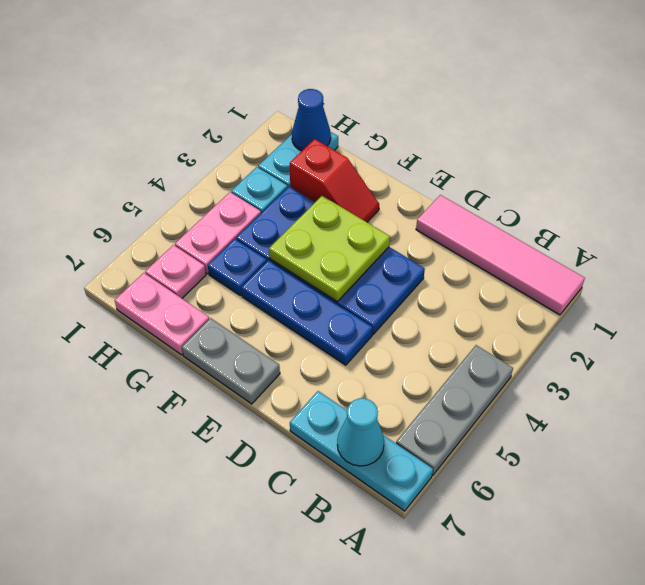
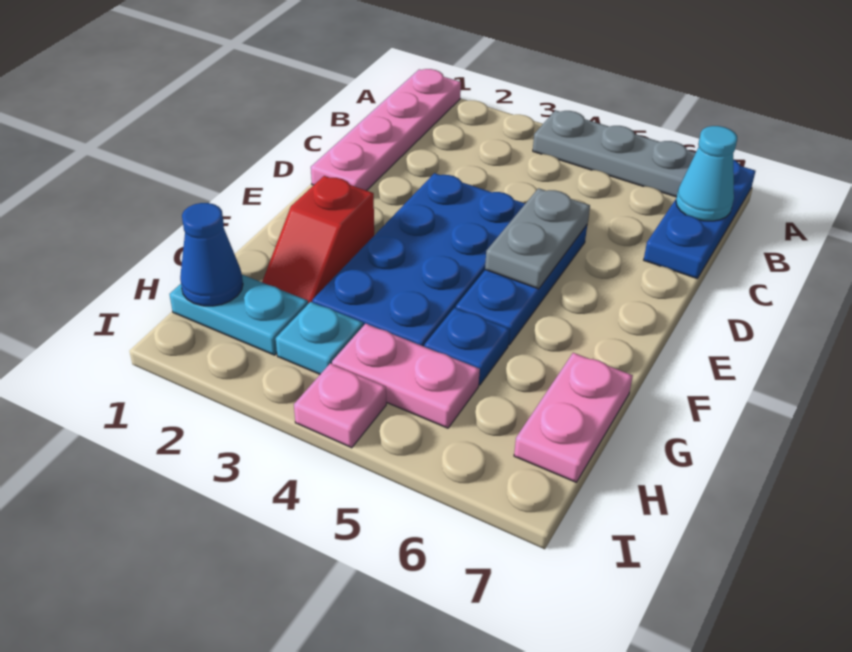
pink 1x4 tile [416,195,585,315] -> pink 1x4 plate [311,69,461,191]
cyan 1x3 plate [290,391,433,511] -> blue 1x3 plate [644,160,755,279]
lime 2x2 plate [269,196,390,302] -> none
grey 1x2 plate [182,318,280,404] -> grey 1x2 plate moved to [485,188,590,289]
red 1x2 slope [290,139,379,222] -> red 1x2 slope turned to [262,176,374,304]
pink 1x1 plate [145,245,206,298] -> pink 1x1 plate moved to [294,363,386,448]

